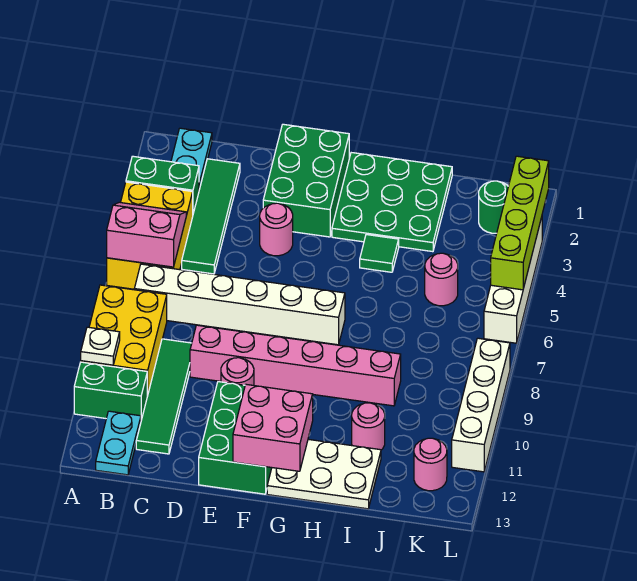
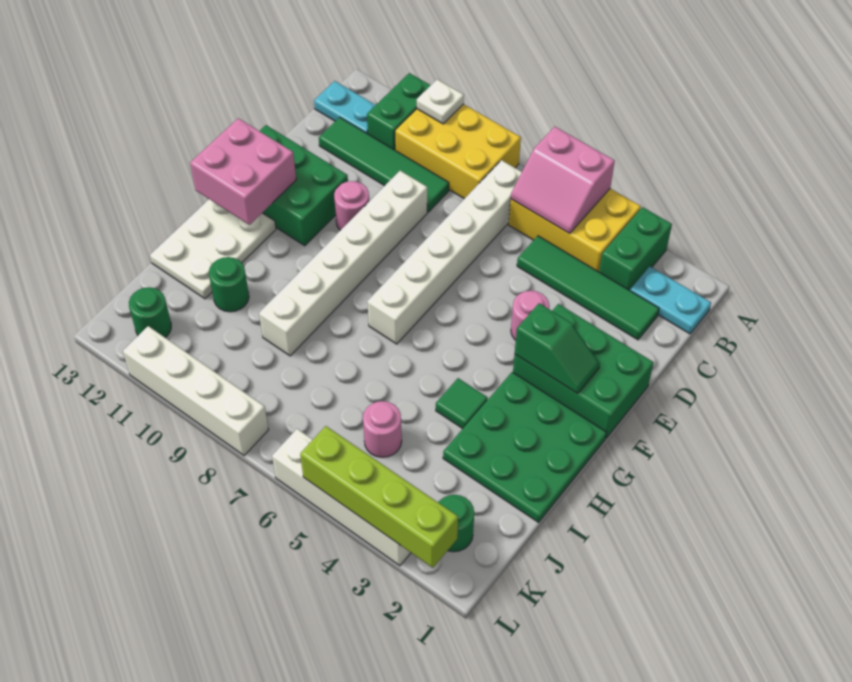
pink 2x2 slope [107,202,186,267] -> pink 2x2 slope turned to [511,127,615,234]
pink 1x6 brick [190,325,401,406] -> white 1x6 brick [259,171,427,356]
none -> green 1x2 slope [515,303,600,394]
pink 1x1 round brick [352,403,385,450] -> green 1x1 round brick [209,257,249,312]
pink 1x1 round brick [414,438,447,491] -> green 1x1 round brick [129,287,171,338]

